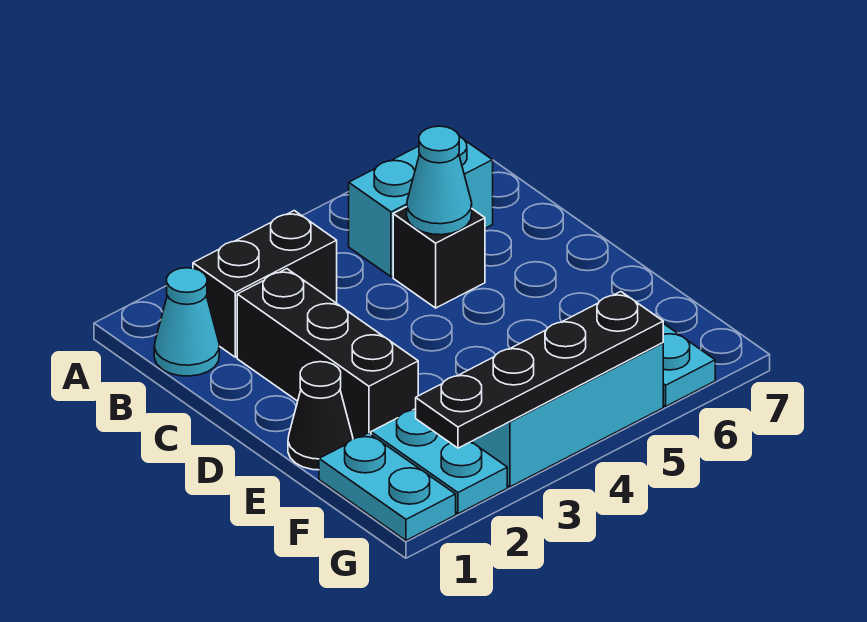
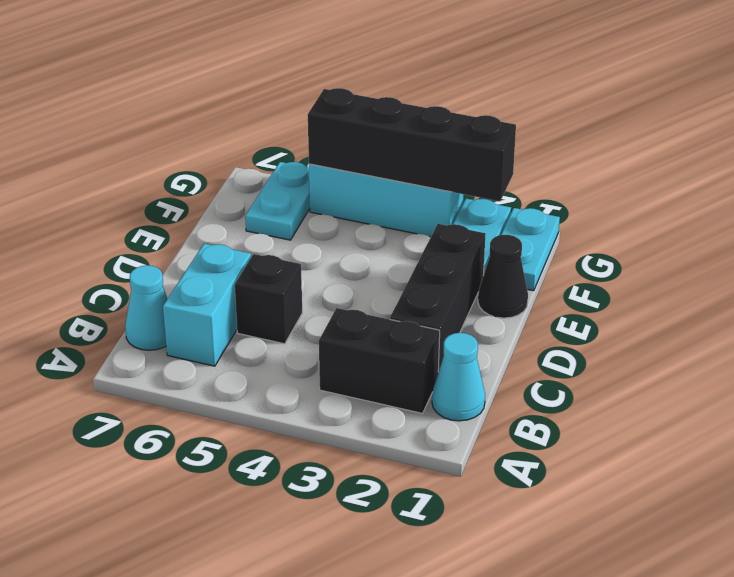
cyan 1x2 brick [349,136,493,277] -> cyan 1x2 brick turned to [163,244,251,366]
cyan 1x1 cone [407,126,472,235] -> cyan 1x1 cone moved to [125,265,168,350]
black 1x4 plate [416,292,663,448] -> black 1x4 brick [308,88,516,201]

